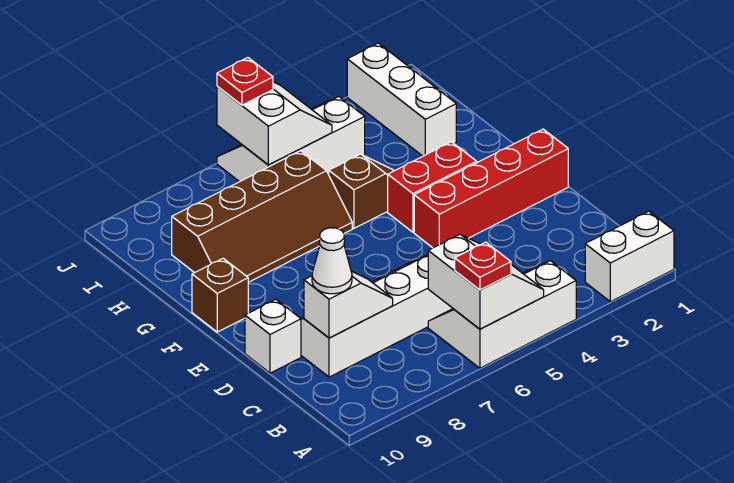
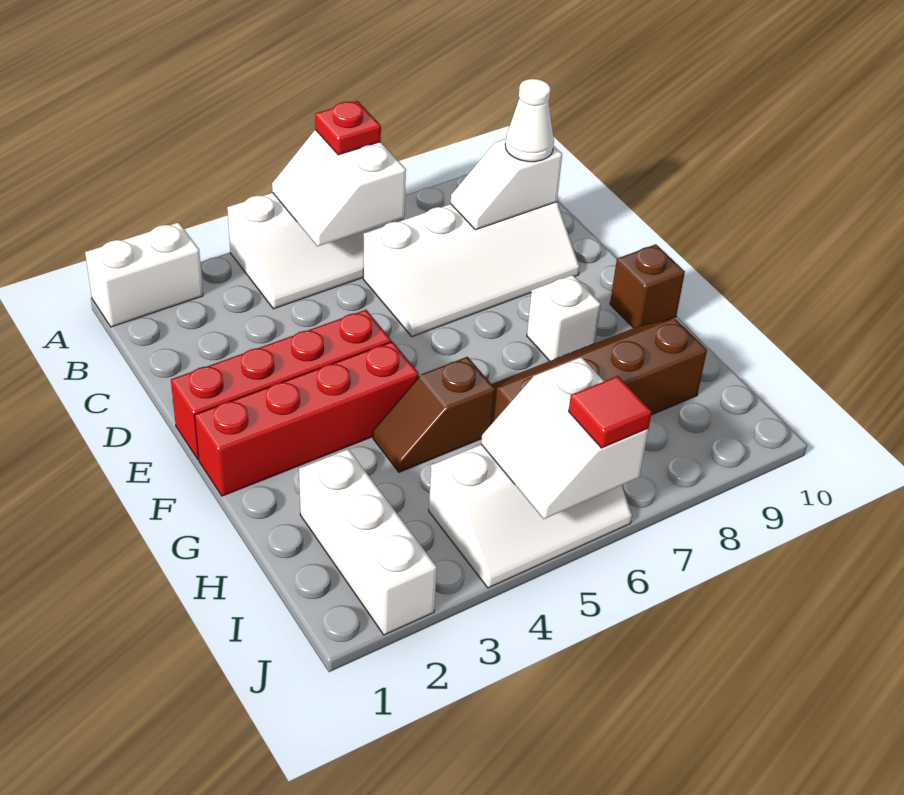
white 1x1 brick [245,299,301,373] -> white 1x1 brick moved to [527,275,601,361]
red 1x2 brick [388,142,477,232] -> red 1x4 brick [194,342,419,496]
red 1x1 plate [217,58,273,105] -> red 1x1 tile [569,376,652,448]

